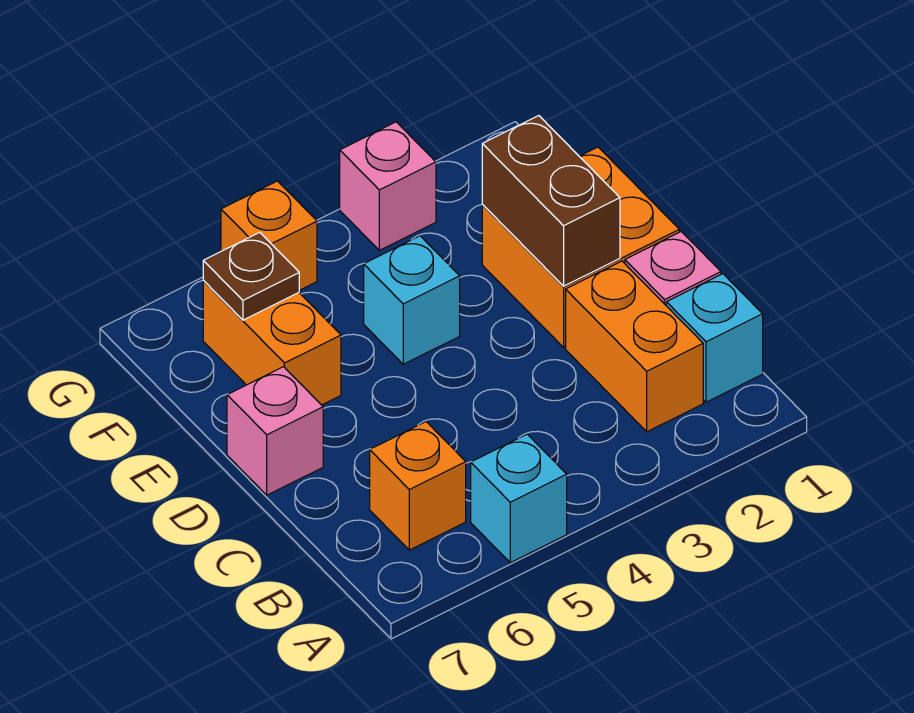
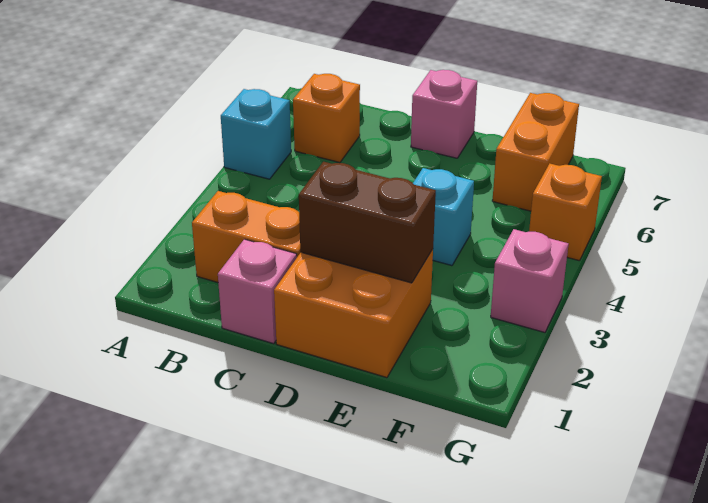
cyan 1x1 brick [666,274,763,402] -> none
orange 1x2 brick [203,281,341,405] -> orange 1x2 brick turned to [492,93,579,211]
brown 1x1 plate [203,232,299,320] -> none

